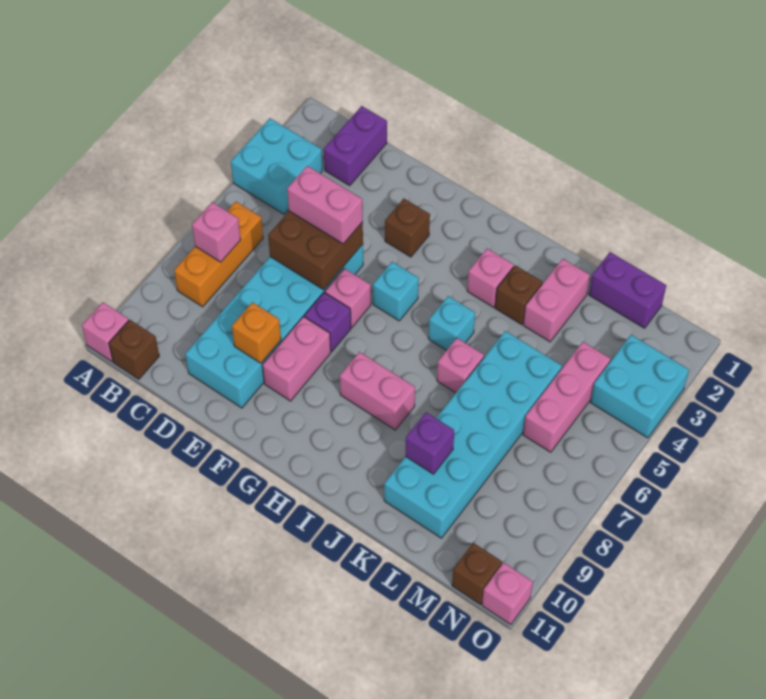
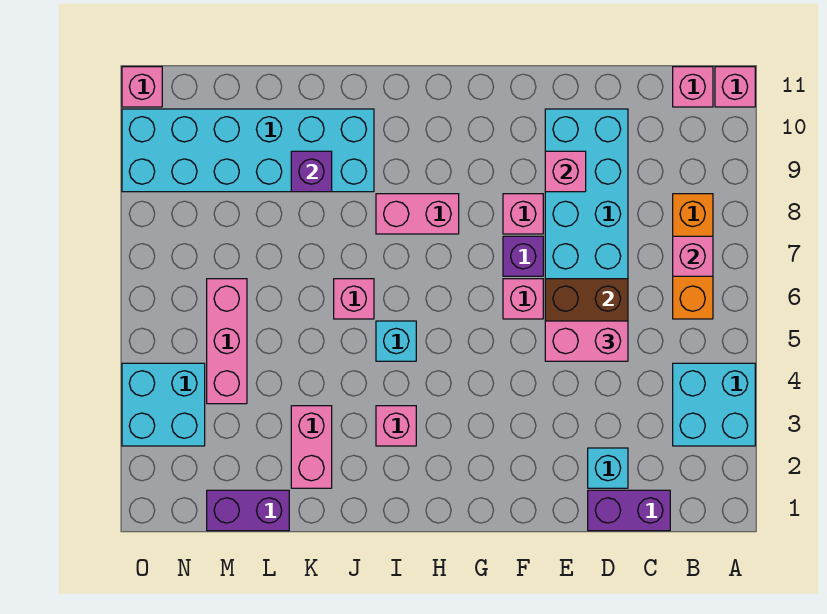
brown 1x1 brick [109,320,159,379] -> pink 1x1 brick [673,67,713,107]
purple 1x2 brick [324,106,387,186] -> purple 1x2 brick turned to [588,490,670,531]
orange 1x1 brick [232,302,281,363] -> pink 1x1 brick [545,151,586,192]
brown 1x1 brick [385,199,430,257] -> none
pink 1x2 brick [262,316,331,401] -> pink 1x1 brick [503,194,543,234]
cyan 1x1 brick [373,262,419,321] -> cyan 1x1 brick moved to [588,448,628,488]
brown 1x1 brick [495,265,542,325] -> none
cyan 2x6 brick [384,331,562,538] -> cyan 2x6 brick turned to [122,109,374,192]
brown 1x1 brick [452,543,502,605] -> none

